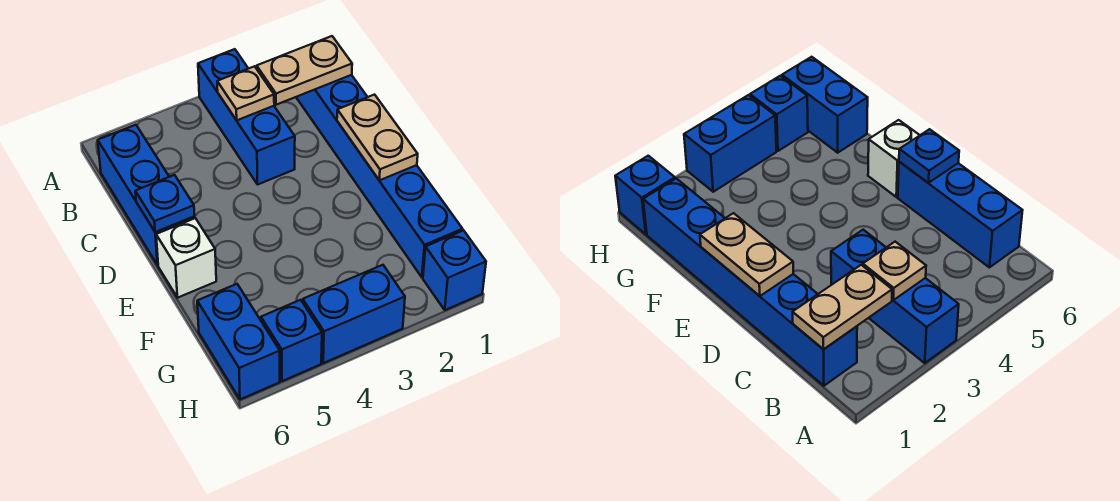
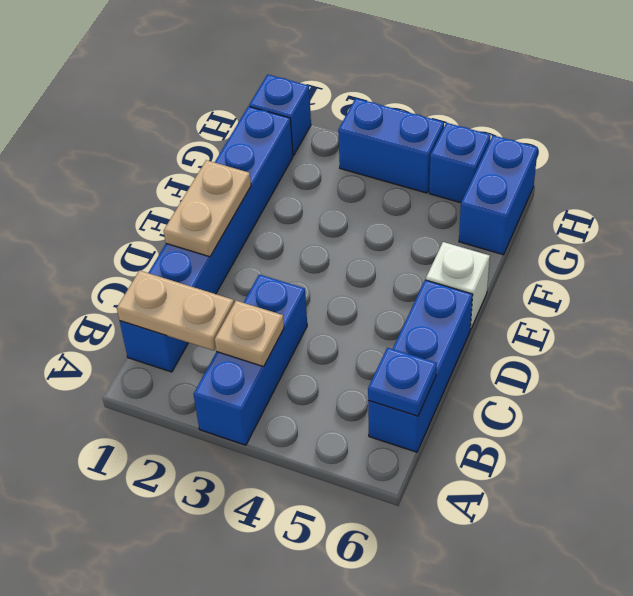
blue 1x1 plate [135,175,195,232] -> blue 1x1 plate moved to [368,348,437,416]

